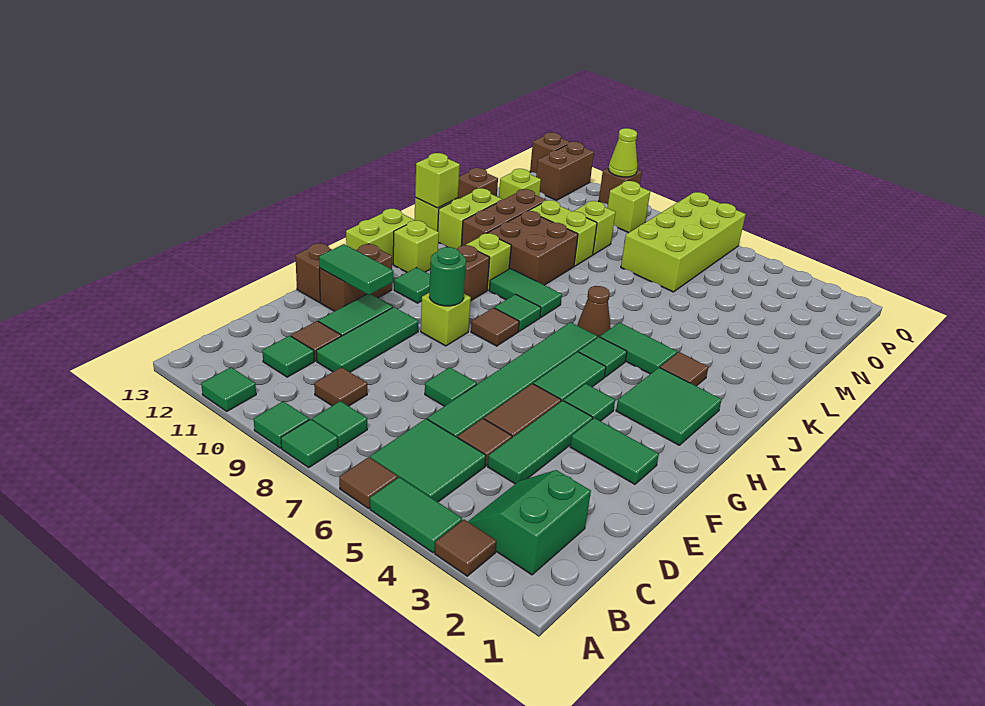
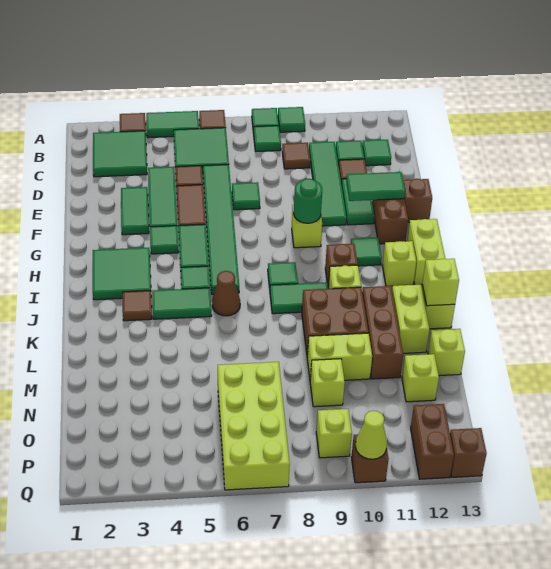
green 1x1 tile [201,367,256,411] -> green 1x1 tile moved to [362,140,391,166]
green 2x2 slope [468,470,591,575] -> green 2x2 tile [93,131,147,177]
green 1x3 tile [316,307,419,372] -> green 1x4 tile [309,142,346,226]
green 1x2 tile [570,418,659,484] -> green 1x2 tile turned to [121,187,149,235]
brown 1x1 tile [471,308,519,346] -> none
brown 1x1 brick [458,168,498,199] -> lime 1x1 brick [428,329,465,376]

